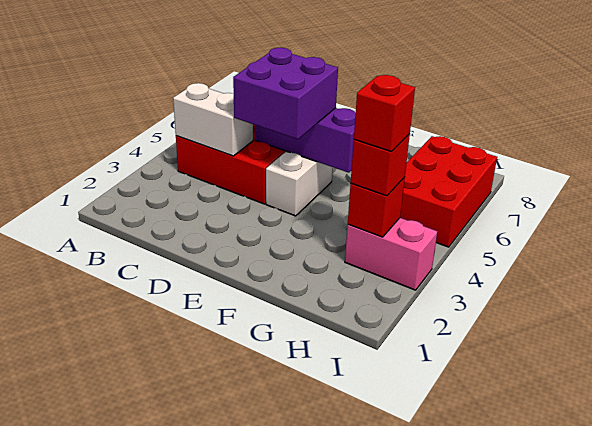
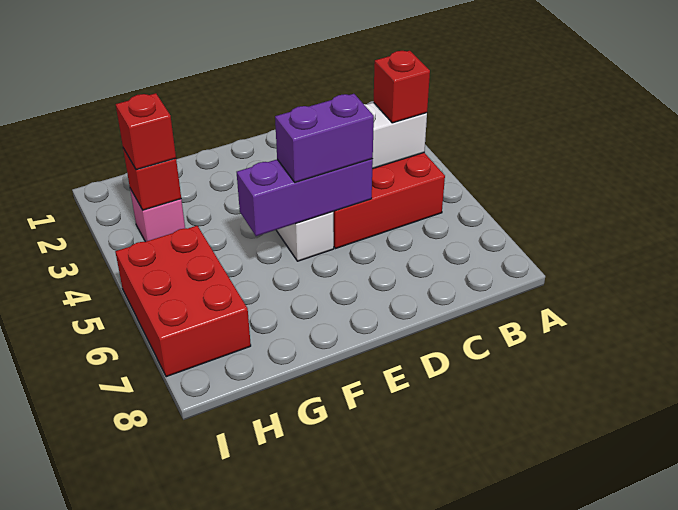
purple 2x2 brick [233,48,338,139] -> purple 1x2 brick [275,94,374,182]
pink 1x2 brick [345,218,437,290] -> pink 1x1 brick [130,189,185,242]
red 1x1 brick [354,75,415,152] -> red 1x1 brick moved to [374,51,430,123]

